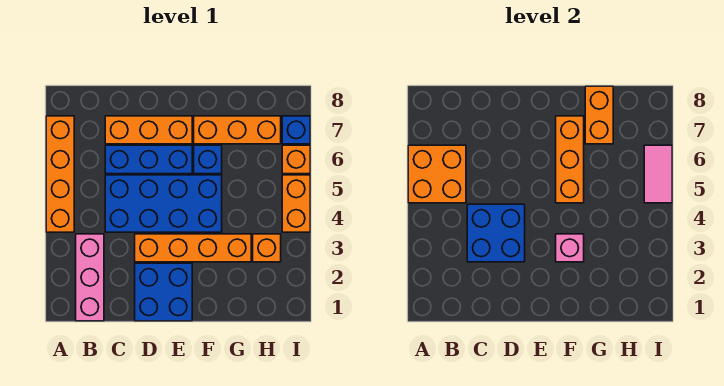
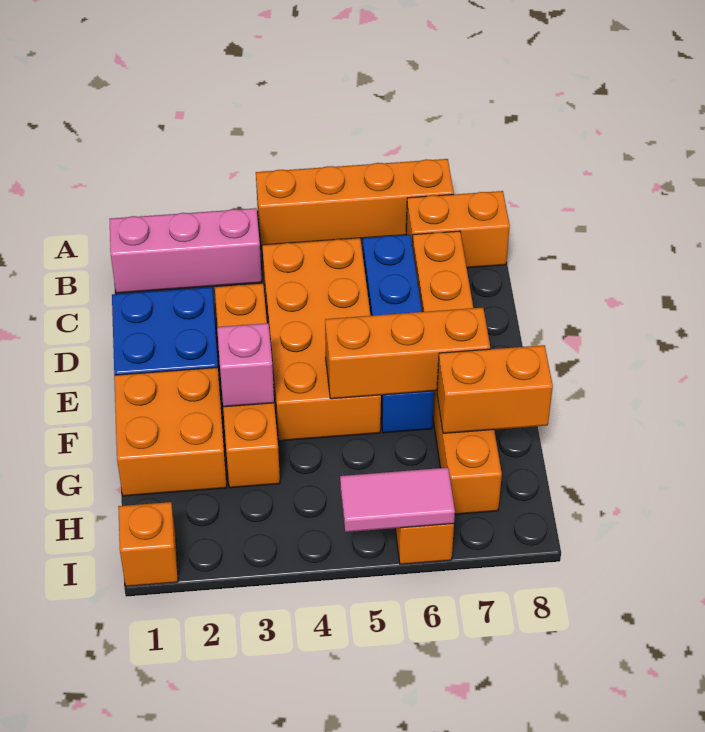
orange 2x2 brick [408,145,466,203] -> orange 2x2 brick moved to [114,367,227,496]
blue 2x2 brick [467,204,525,262] -> none
blue 2x4 brick [105,175,222,232] -> orange 2x4 brick [262,238,381,441]
orange 1x1 brick [253,234,281,262] -> orange 1x1 brick moved to [118,502,178,586]
orange 1x2 brick [282,175,310,232] -> orange 1x2 brick moved to [406,191,510,268]
blue 1x1 brick [282,116,310,144] -> none

